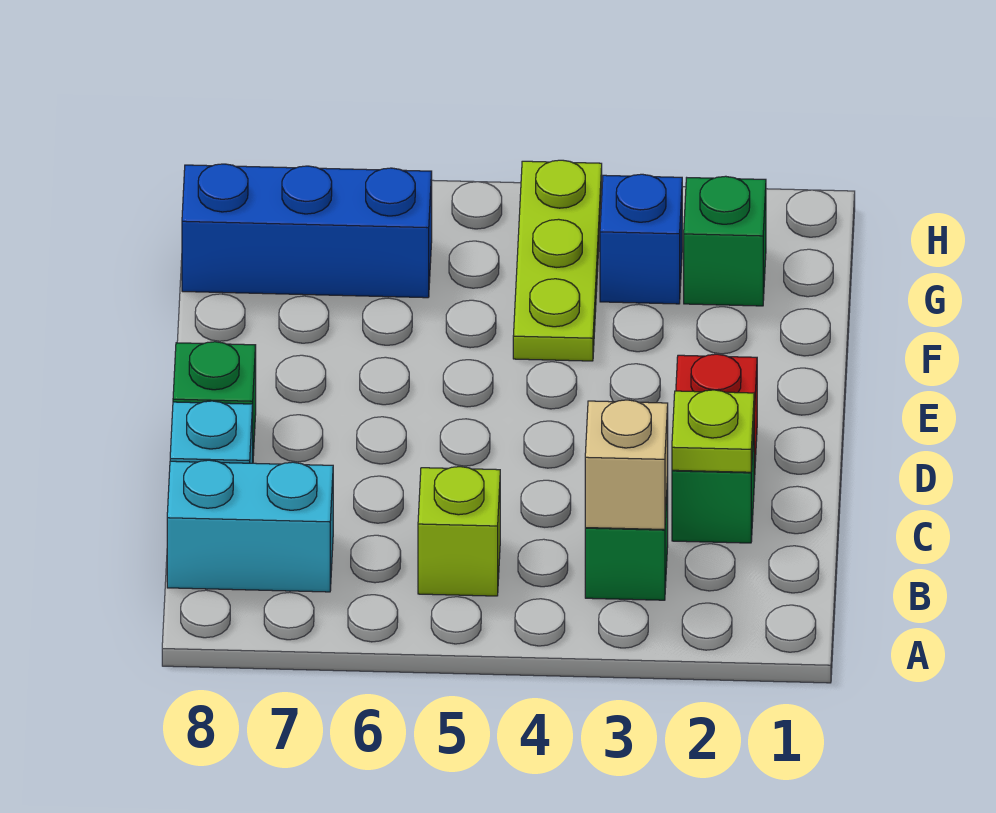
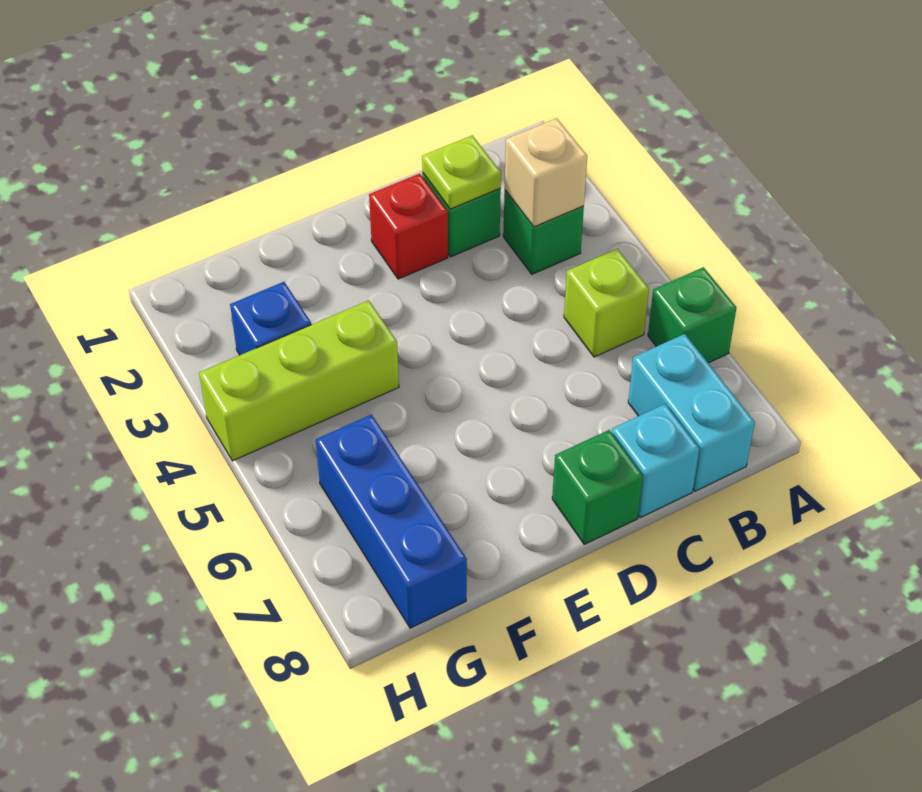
lime 1x3 plate [513,160,602,361] -> lime 1x3 brick [199,301,399,461]
green 1x1 brick [684,176,766,306] -> green 1x1 brick moved to [648,267,736,363]

